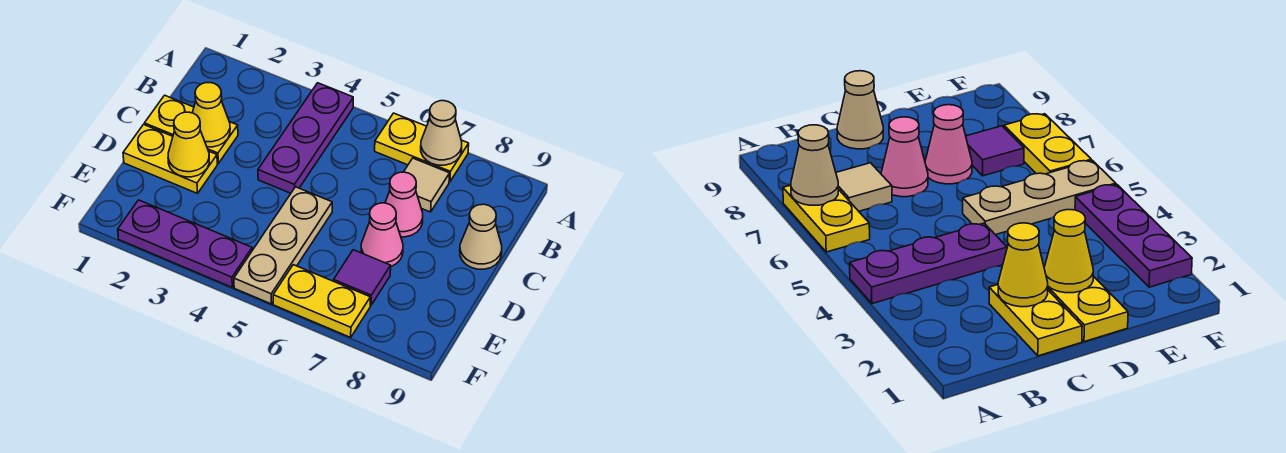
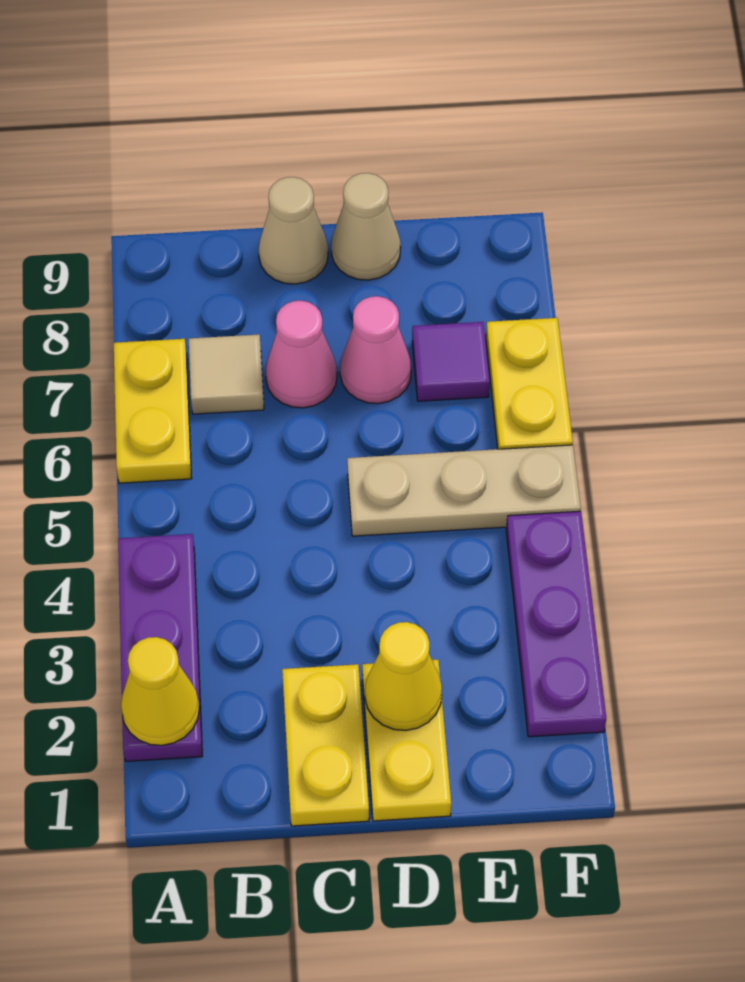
purple 1x3 plate [258,83,353,193] -> purple 1x3 plate turned to [118,534,202,761]
tan 1x1 cone [421,101,462,165] -> tan 1x1 cone moved to [331,173,401,280]
yellow 1x1 cone [192,83,230,147] -> yellow 1x1 cone moved to [121,637,199,745]

